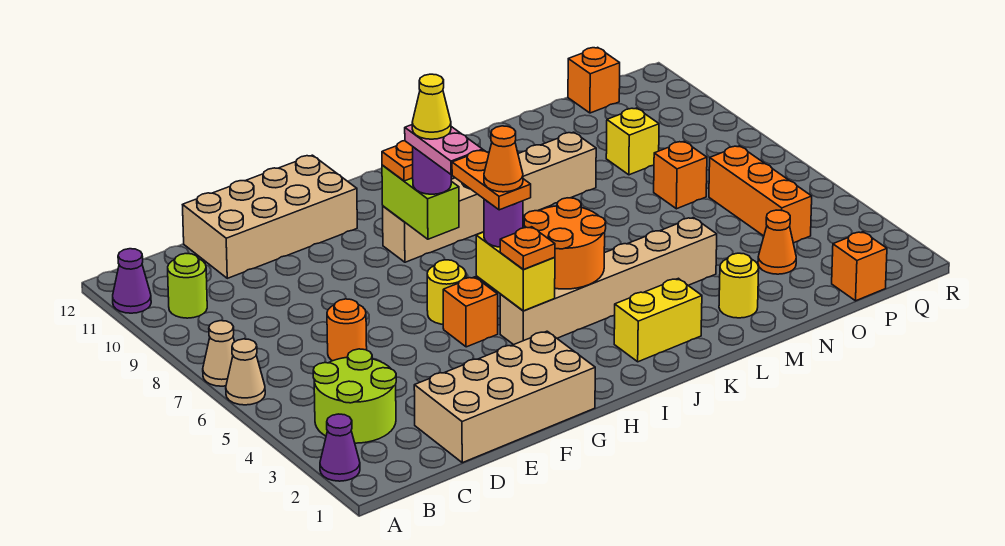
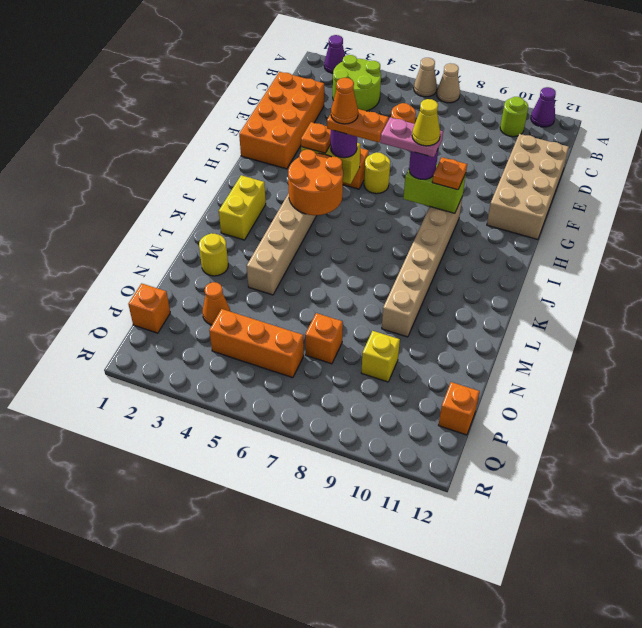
tan 2x4 brick [414,331,595,463] -> orange 2x4 brick [239,72,324,169]

